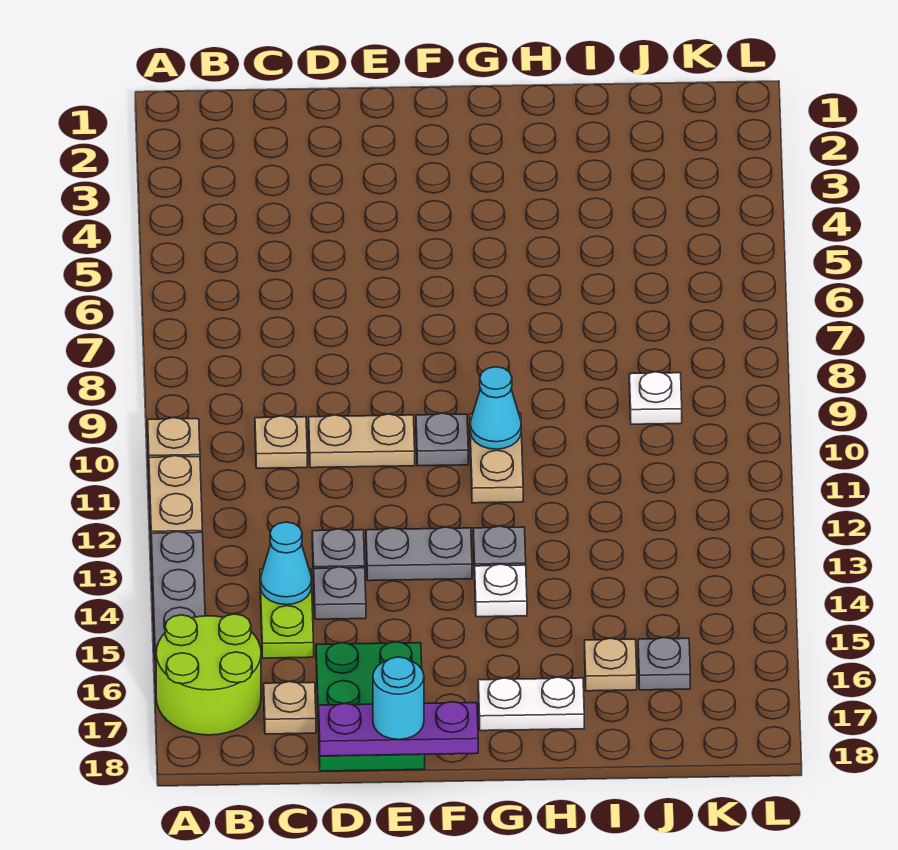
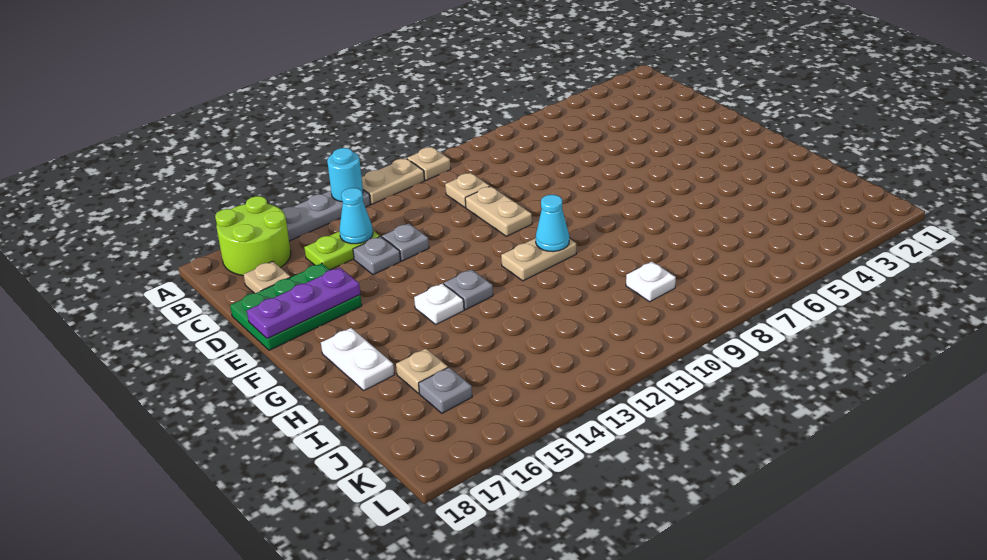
purple 1x3 plate [319,702,478,756] -> purple 1x3 plate turned to [247,268,360,339]
grey 1x2 plate [366,527,472,581] -> none
cyan 1x1 round brick [373,657,424,740] -> cyan 1x1 round brick moved to [327,148,363,202]
grey 1x1 plate [416,413,468,466] -> none

